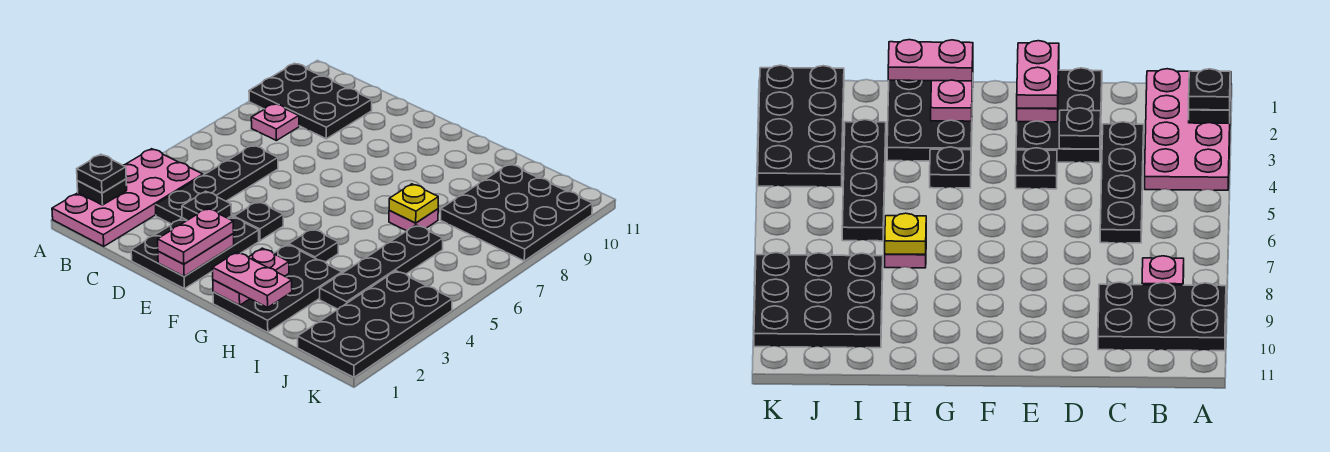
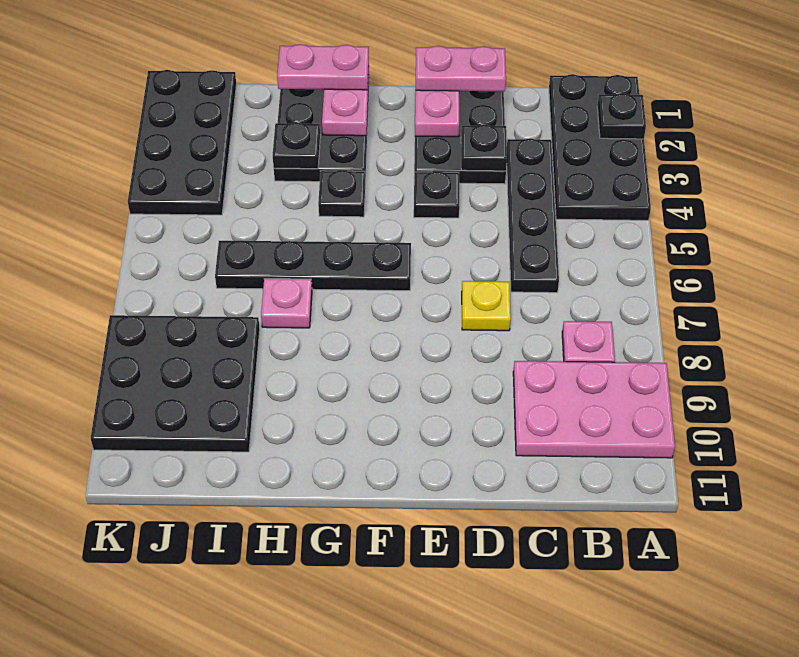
pink 2x4 plate [52,149,203,246] -> black 2x4 plate [549,74,651,220]
black 1x1 plate [77,154,126,193] -> black 1x1 plate moved to [273,123,320,169]
black 2x3 plate [249,63,372,139] -> pink 2x3 plate [513,361,675,458]
pink 1x2 plate [158,208,234,264] -> pink 1x2 plate turned to [416,46,506,91]
yellow 1x1 plate [389,184,438,223] -> yellow 1x1 plate moved to [462,281,511,331]
black 1x4 plate [320,225,443,309] -> black 1x4 plate turned to [215,241,411,291]

